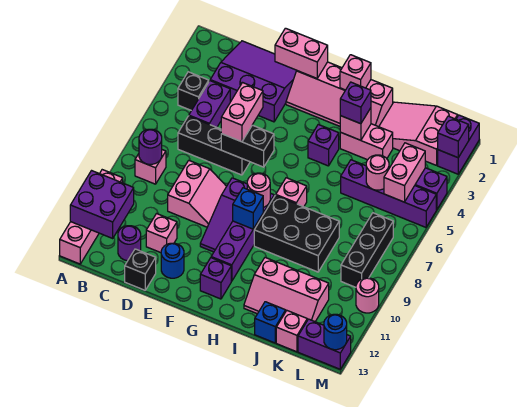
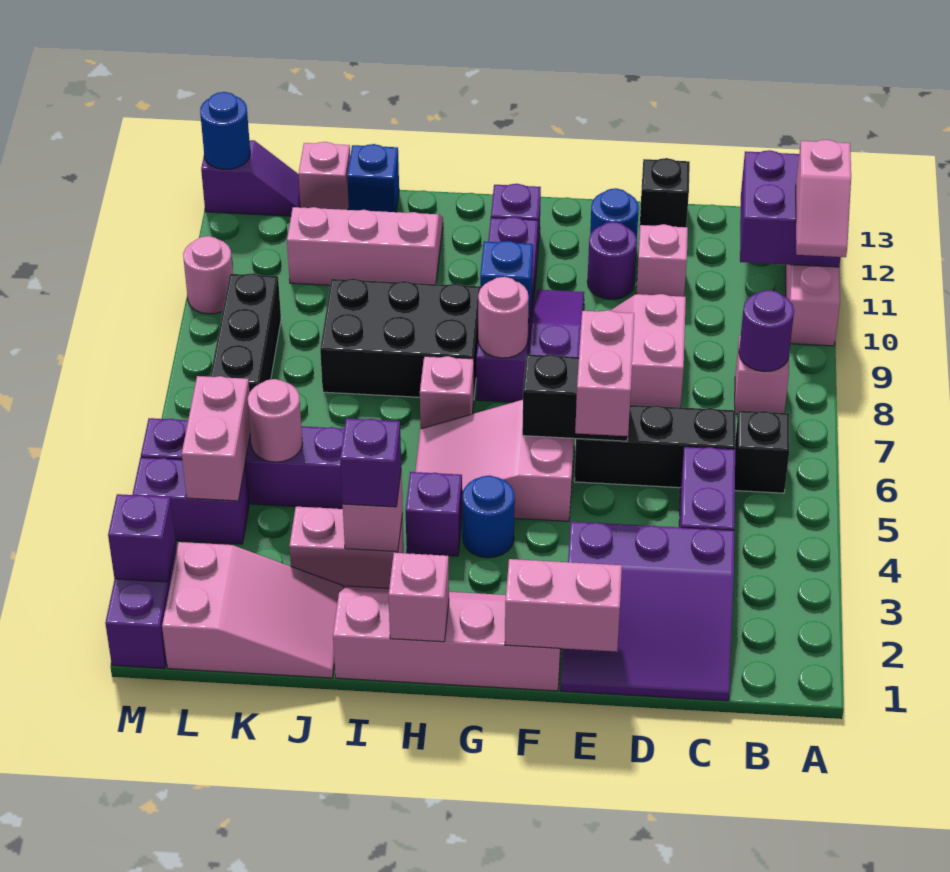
none -> pink 1x2 slope [796,140,851,257]
black 1x1 brick [178,72,209,110] -> black 1x1 brick moved to [735,411,790,493]
purple 1x1 round brick [118,226,141,261] -> purple 1x1 round brick moved to [587,222,637,299]
none -> pink 2x3 slope [415,400,575,521]
none -> blue 1x1 round brick [463,475,515,558]
purple 1x2 brick [298,319,351,369] -> purple 1x2 slope [201,140,301,216]

